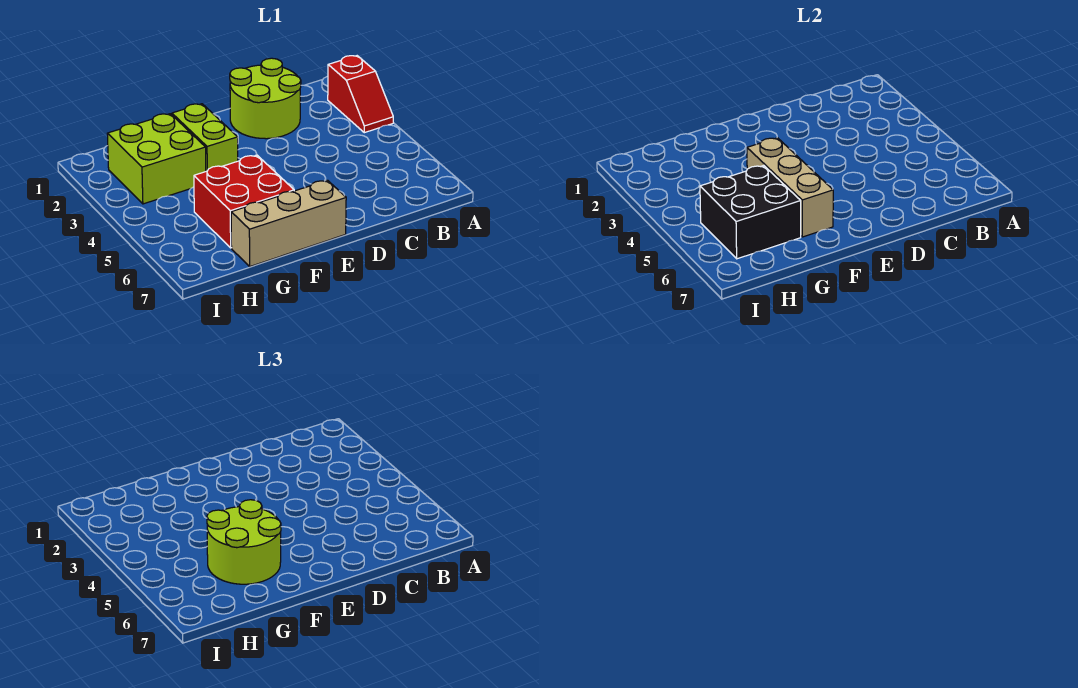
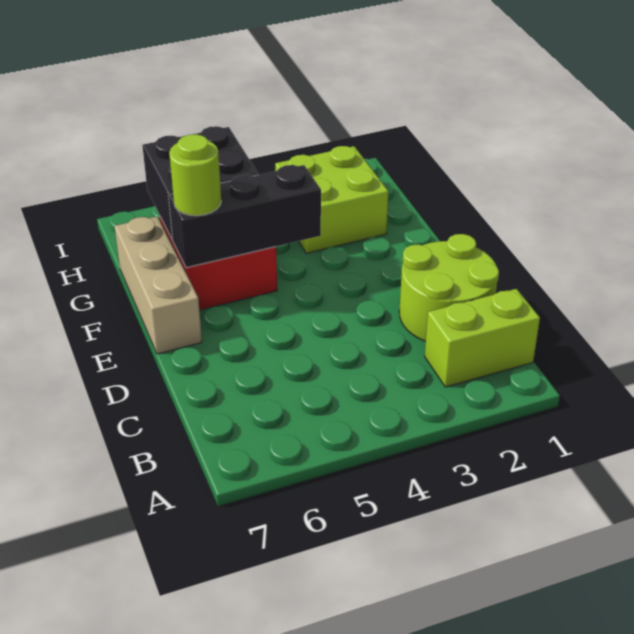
red 1x2 slope [328,56,393,133] -> none
lime 1x2 brick [172,104,238,171] -> lime 1x2 brick moved to [425,289,540,387]
tan 1x3 brick [747,138,833,237] -> black 1x3 brick [168,165,321,268]
lime 2x2 round brick [207,500,281,584] -> lime 1x1 round brick [169,134,221,216]

